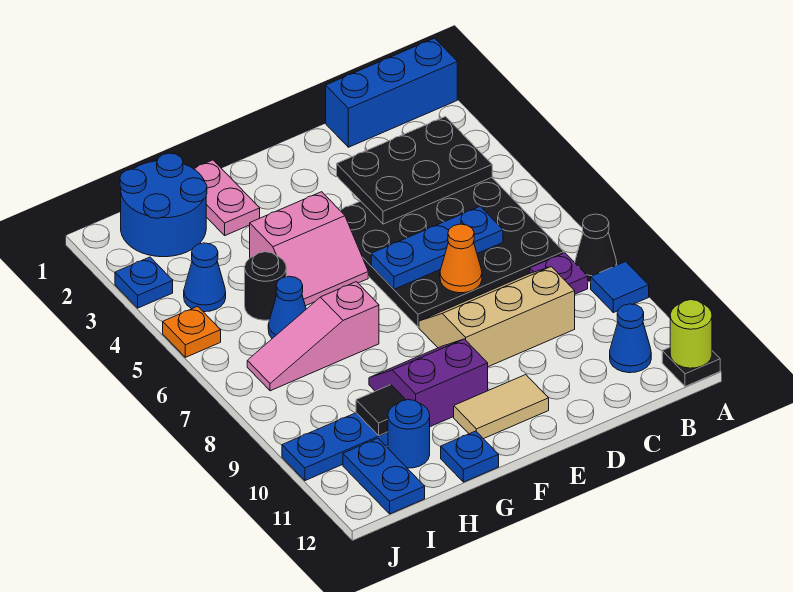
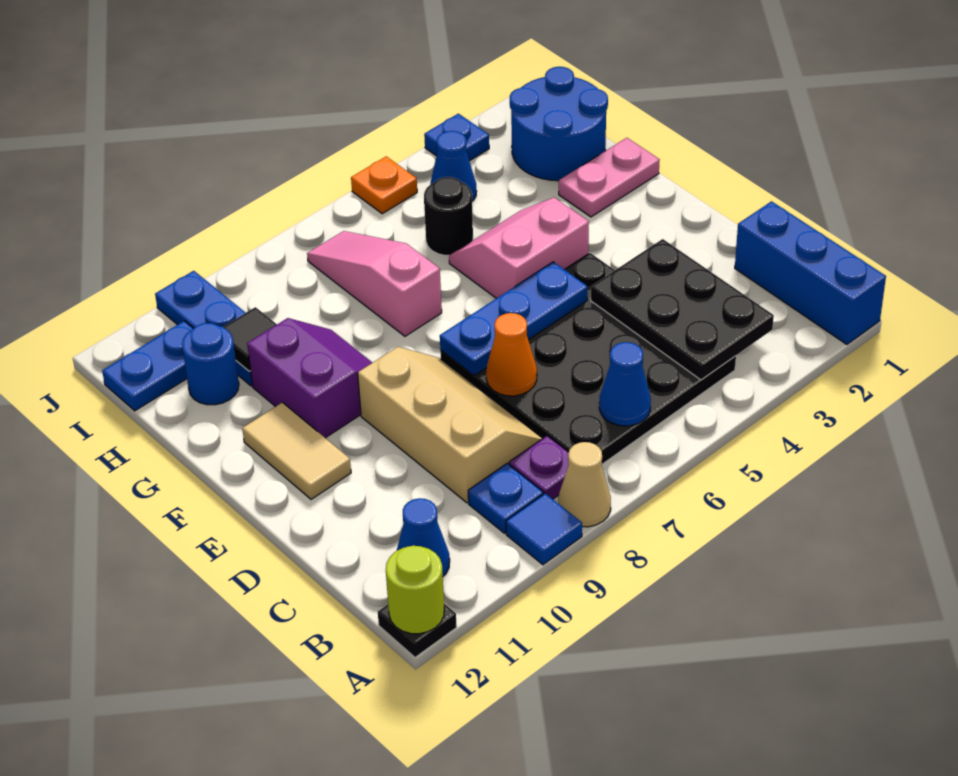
black 1x1 cone [575,214,617,282] -> tan 1x1 cone [558,442,611,527]
blue 1x3 plate [371,206,503,289] -> blue 1x3 plate turned to [440,262,587,376]
pink 2x2 slope [250,192,368,306] -> pink 2x2 slope turned to [449,197,589,298]
blue 1x1 plate [441,431,499,482] -> blue 1x1 plate moved to [468,463,543,533]
blue 1x1 cone [268,276,306,339] -> blue 1x1 cone moved to [599,342,651,426]

